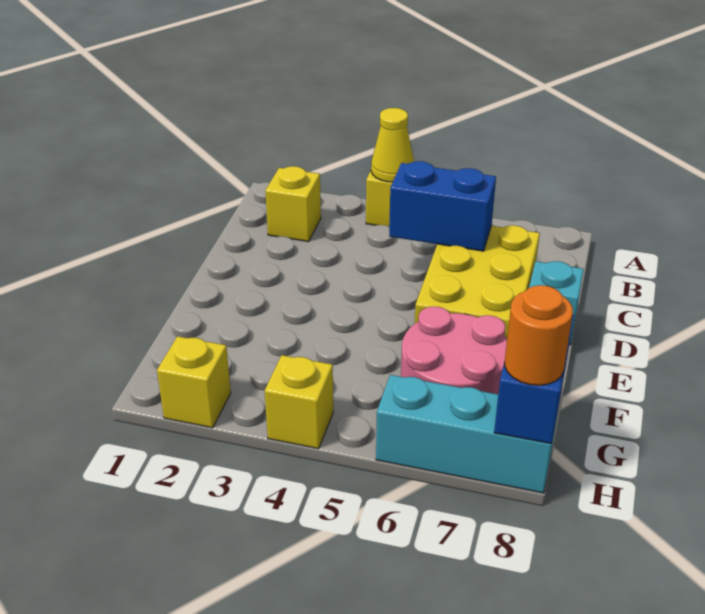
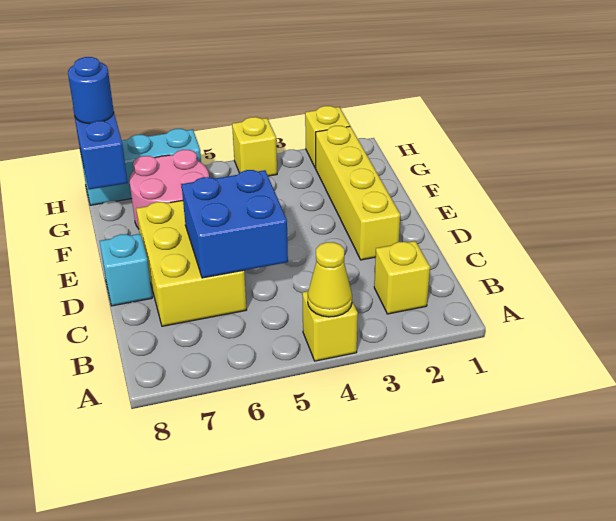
blue 1x2 brick [389,161,496,251] -> blue 2x2 brick [182,170,288,278]
none -> yellow 1x4 brick [316,126,400,260]
orange 1x1 round brick [505,285,573,385] -> blue 1x1 round brick [68,57,114,124]

